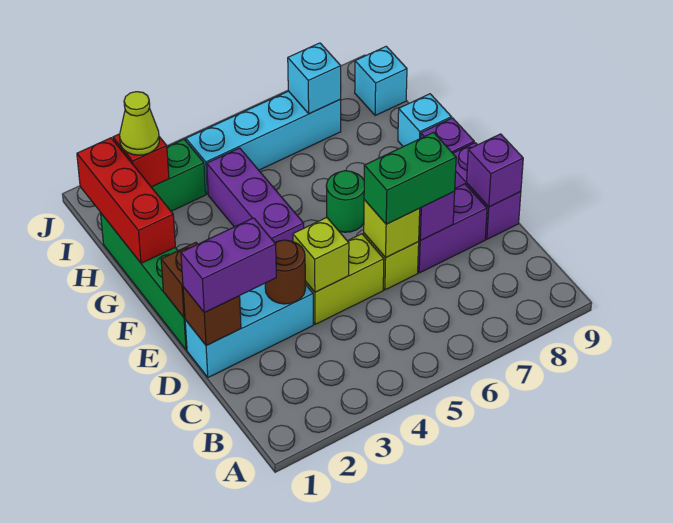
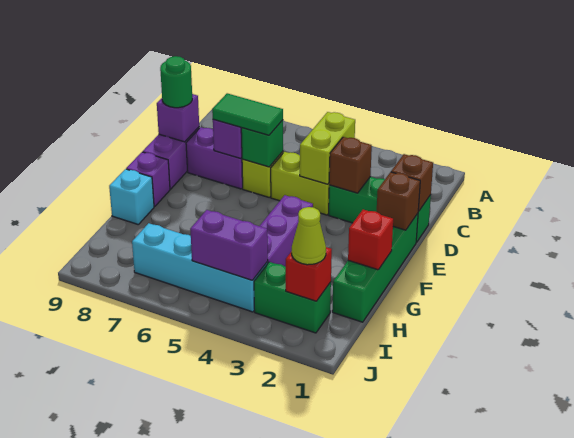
cyan 1x3 brick [185,283,313,377] -> green 1x3 brick [329,177,431,242]
purple 1x2 brick [181,218,276,313] -> purple 1x2 brick moved to [190,210,268,280]
brown 1x1 round brick [265,240,305,304] -> brown 1x1 brick [329,137,372,193]
lime 1x1 brick [293,218,349,292] -> lime 1x2 brick [300,112,355,184]
lime 1x1 brick [364,200,420,258] -> green 1x1 brick [241,120,283,167]
green 1x2 brick [364,132,456,224] -> green 1x2 tile [212,93,283,135]
green 1x1 round brick [326,171,364,232] -> green 1x1 round brick moved to [160,56,192,108]
red 1x3 brick [77,138,175,263] -> red 1x1 brick [348,210,393,270]
cyan 1x1 brick [288,43,341,114] -> none
cyan 1x1 brick [355,46,407,116] -> none

